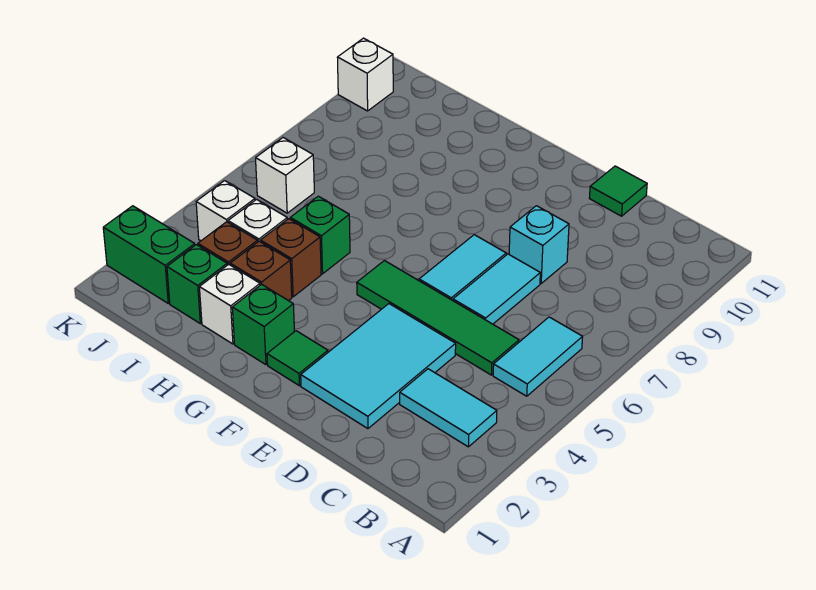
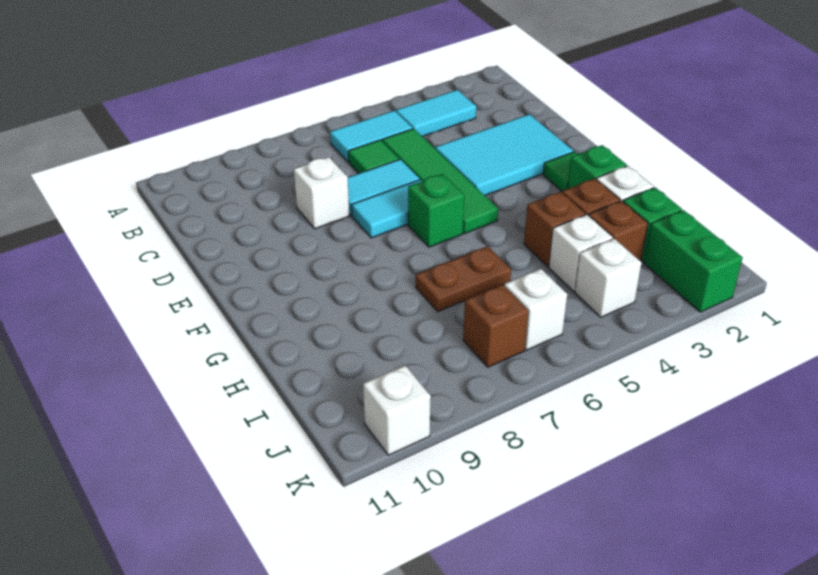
cyan 1x2 tile [400,369,497,447] -> cyan 1x2 tile turned to [396,90,476,137]
cyan 1x1 brick [509,206,569,283] -> white 1x1 brick [294,157,349,229]
green 1x1 tile [589,166,647,216] -> green 1x1 tile moved to [348,140,399,173]
green 1x1 brick [290,196,350,274] -> green 1x1 brick moved to [408,174,464,247]
none -> brown 1x2 plate [416,246,511,312]
none -> brown 1x1 brick [463,285,528,367]

